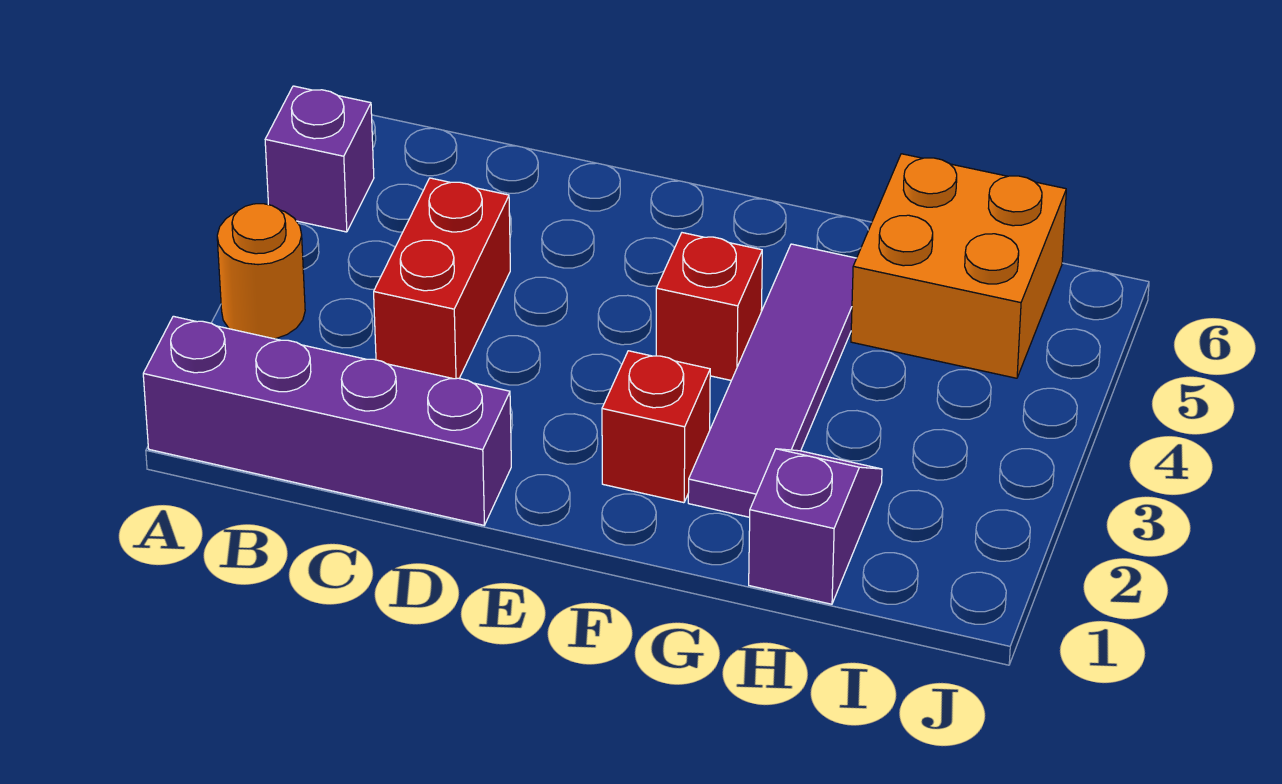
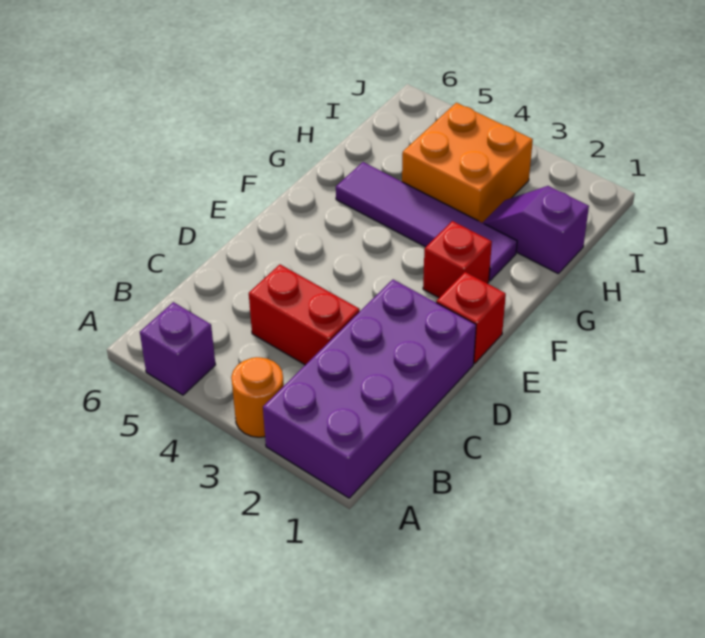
purple 1x4 brick [143,316,511,525] -> purple 2x4 brick [263,280,476,498]
red 1x1 brick [656,233,762,380] -> red 1x1 brick moved to [436,272,506,363]
orange 2x2 brick [851,154,1066,378] -> orange 2x2 brick moved to [402,103,533,223]

